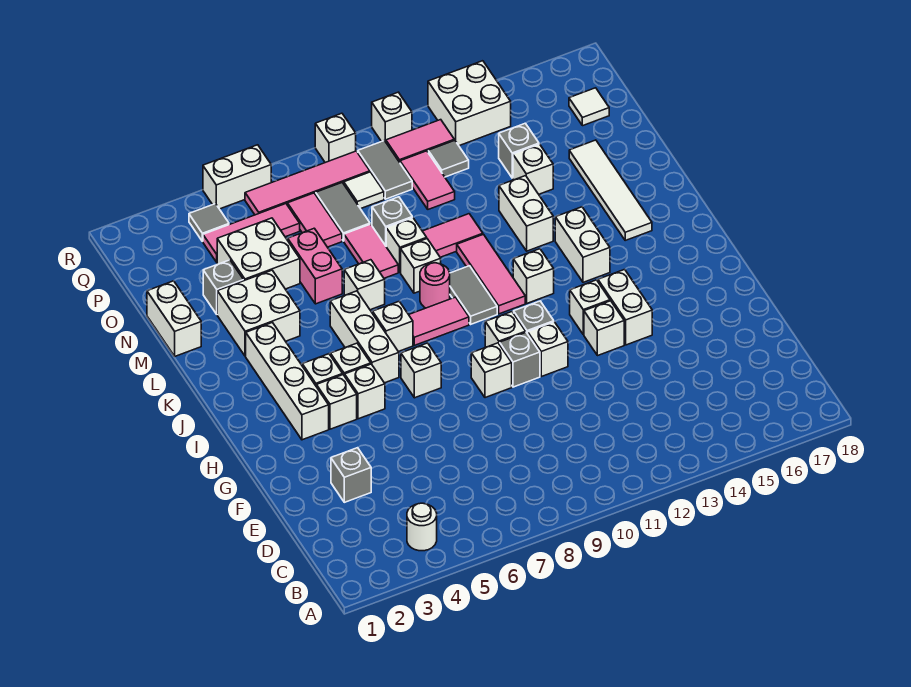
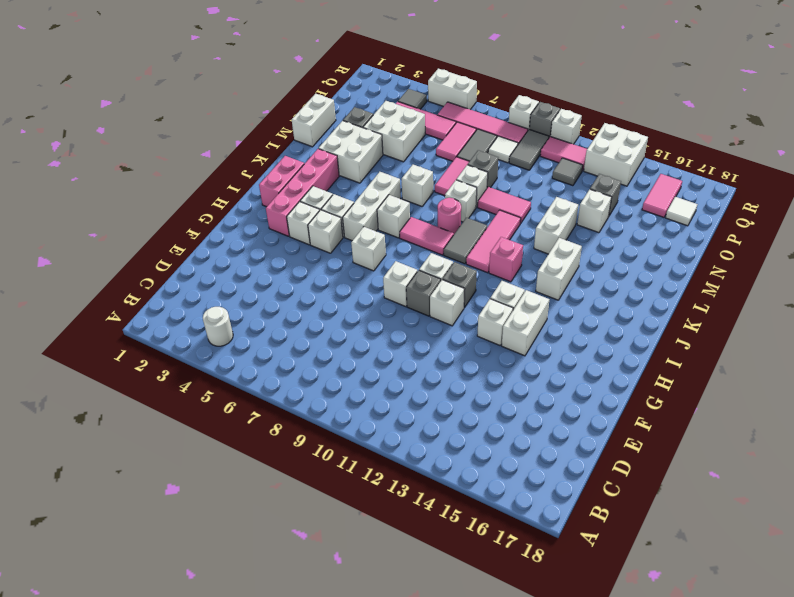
grey 1x1 brick [331,448,371,502] -> grey 1x1 brick moved to [530,102,560,137]
white 1x4 brick [246,323,329,440] -> pink 1x4 brick [266,149,339,236]
white 1x1 brick [513,249,554,303] -> pink 1x1 brick [489,237,523,282]
white 1x4 tile [569,140,652,240] -> none
pink 1x2 brick [288,228,342,304] -> pink 1x2 brick moved to [259,156,304,207]
pink 1x2 tile [400,151,455,209] -> pink 1x2 tile moved to [642,174,682,217]

